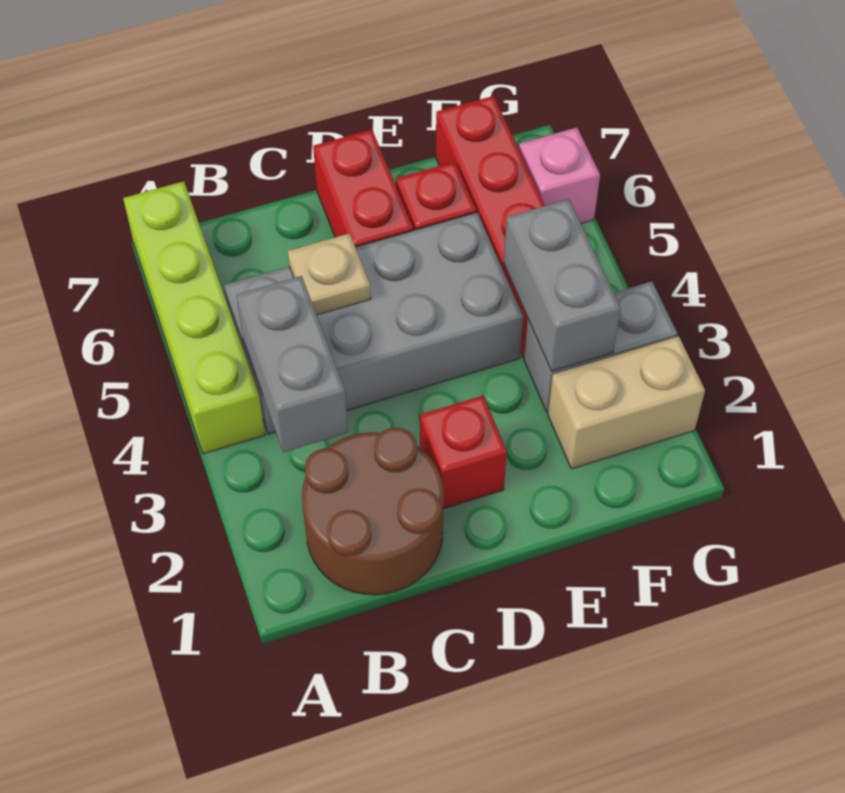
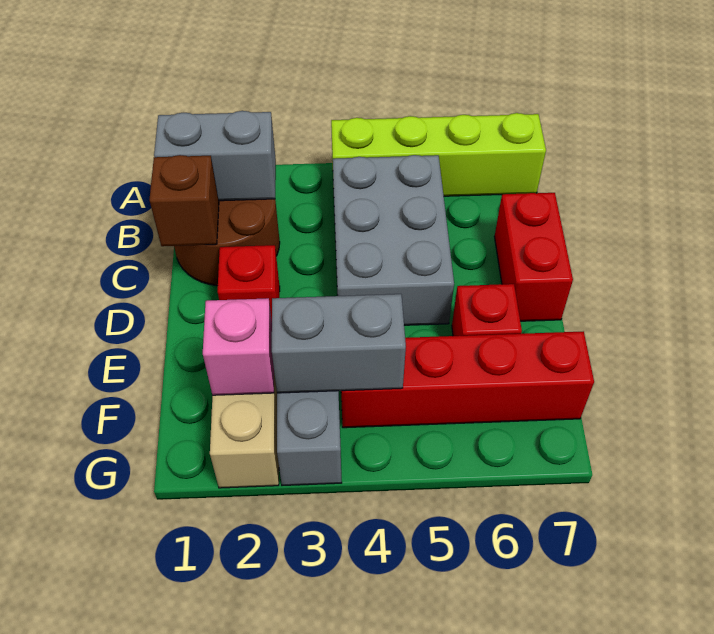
grey 1x2 brick [236,276,348,452] -> grey 1x2 brick moved to [154,111,276,201]
grey 2x4 brick [224,213,523,434] -> grey 2x3 brick [333,155,454,325]
none -> brown 1x1 brick [149,155,219,246]
tan 1x1 plate [288,233,371,315] -> none
red 1x2 brick [313,130,413,247] -> red 1x2 brick turned to [494,193,573,321]
pink 1x1 brick [519,128,600,223] -> pink 1x1 brick moved to [203,298,274,395]

